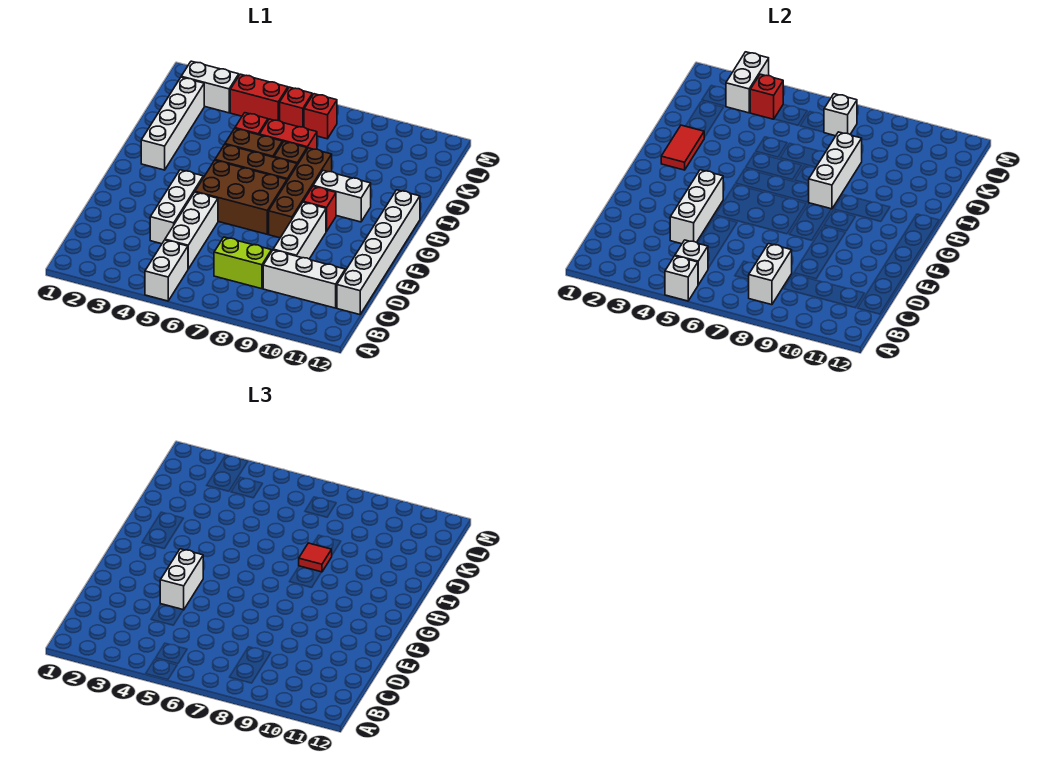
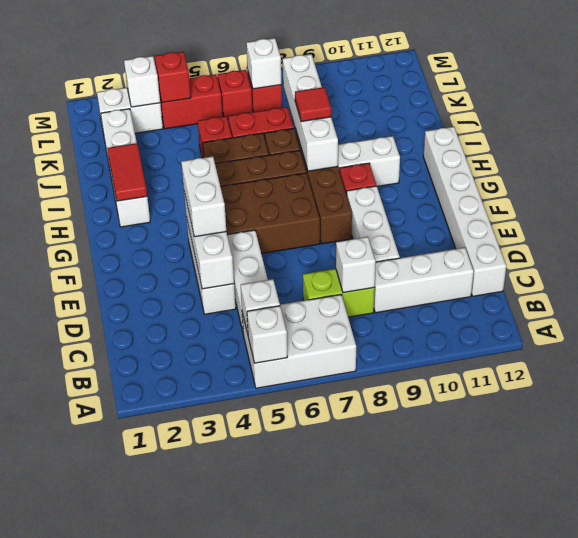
white 1x2 brick [145,240,188,301] -> white 2x3 brick [242,295,356,388]
white 1x2 brick [748,244,792,305] -> white 1x1 brick [336,237,376,293]
white 1x3 brick [808,132,862,209] -> white 1x4 brick [283,54,338,171]
white 1x2 brick [726,52,769,113] -> white 1x1 brick [124,56,160,107]

